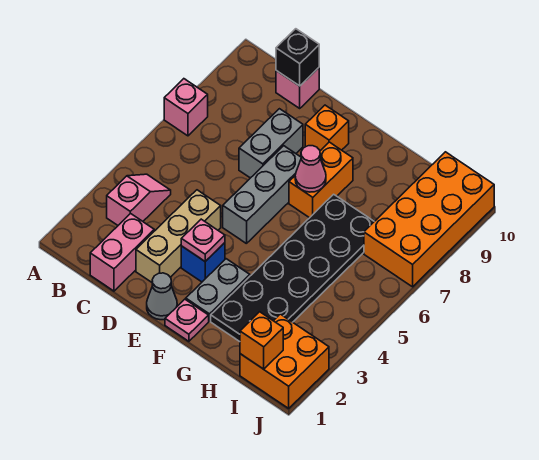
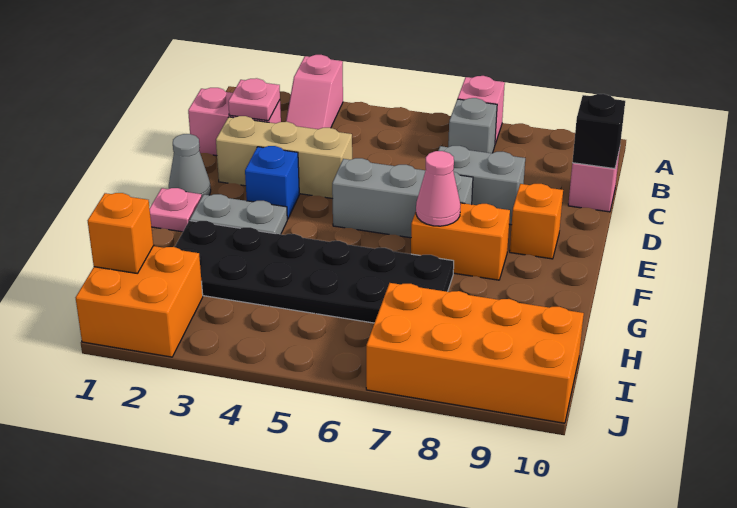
pink 1x2 slope [107,174,171,225] -> pink 1x2 slope turned to [286,55,343,129]
none -> grey 1x1 brick [448,98,497,153]
pink 1x1 plate [181,219,225,261] -> pink 1x1 plate moved to [228,78,280,121]

